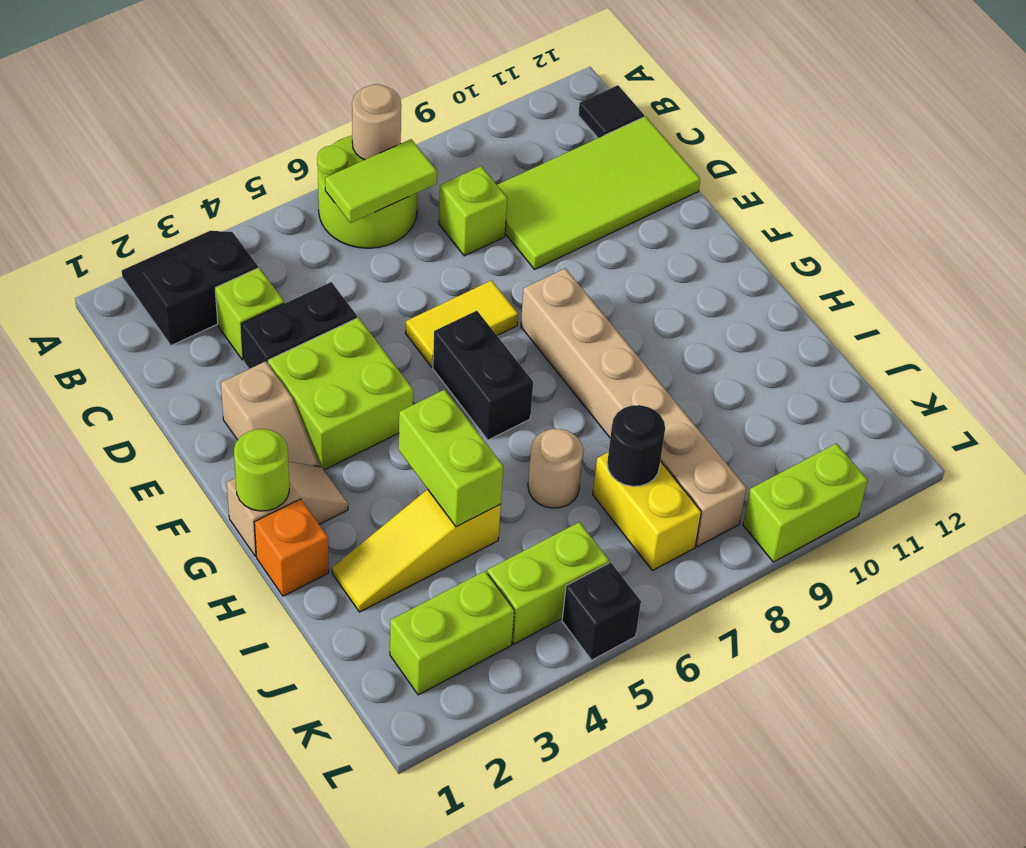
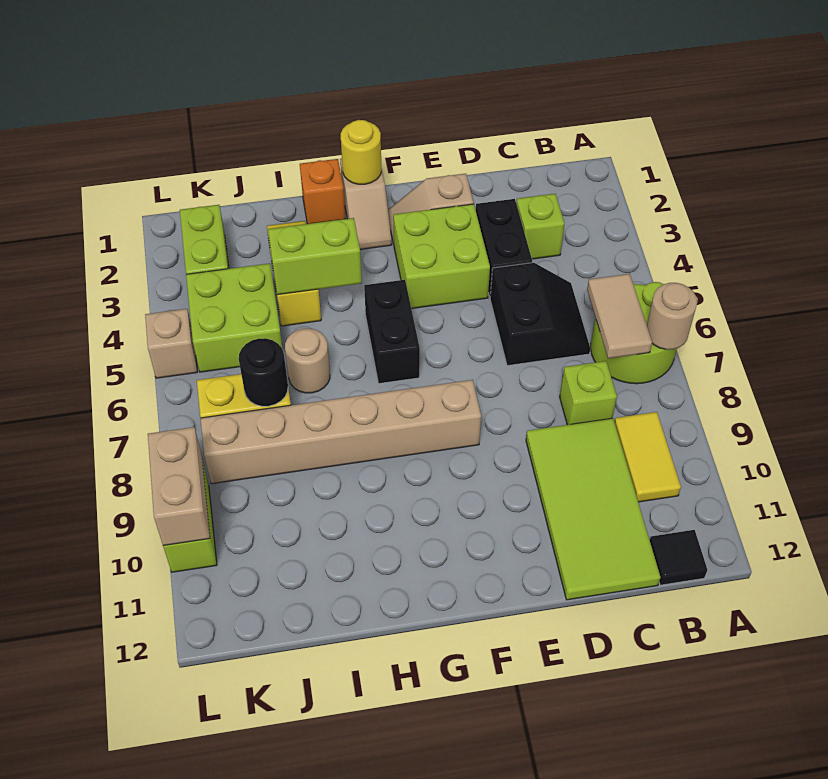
black 2x2 slope [122,231,258,346] -> black 2x2 slope moved to [490,263,590,366]
lime 1x2 tile [325,139,437,223] -> tan 1x2 tile [587,274,652,359]
yellow 1x2 tile [405,280,518,367] -> yellow 1x2 tile moved to [614,412,681,502]
black 1x2 brick [433,311,533,440] -> black 1x2 brick turned to [364,280,420,384]
lime 1x1 round brick [234,429,289,511] -> yellow 1x1 round brick [341,120,381,184]
lime 1x2 brick [487,522,609,644] -> lime 2x2 brick [186,263,283,372]
black 1x1 brick [562,562,641,660] -> tan 1x1 brick [145,309,197,378]
none -> tan 1x2 brick [148,427,210,546]

